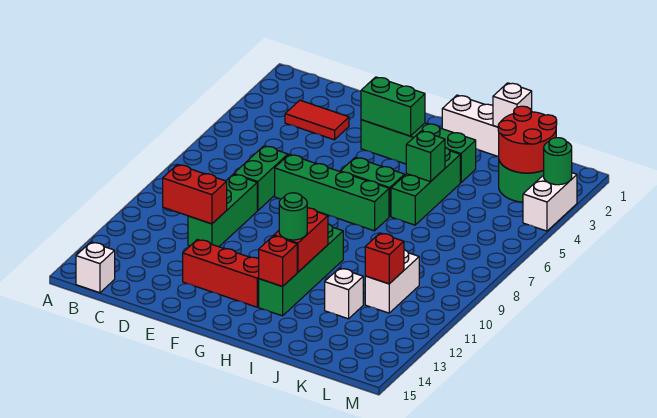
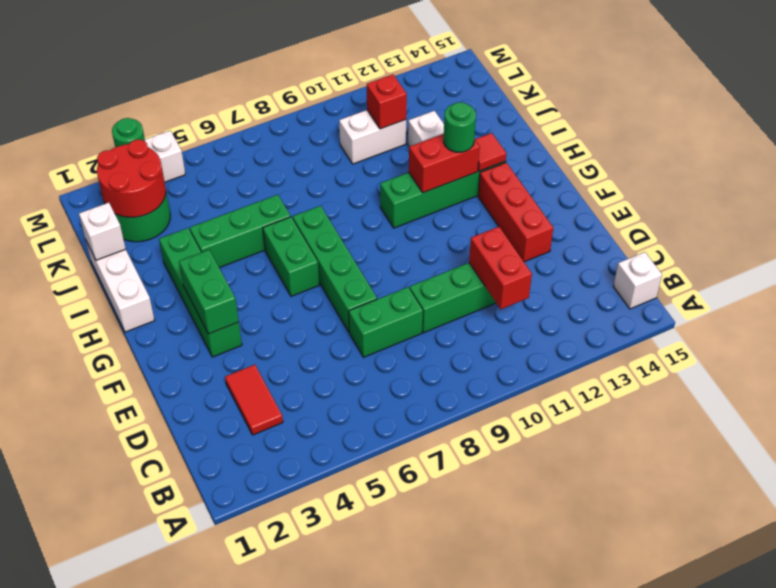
red 1x1 brick [259,236,297,286] -> red 1x1 tile [475,133,506,171]
green 1x1 brick [406,131,445,182] -> none

